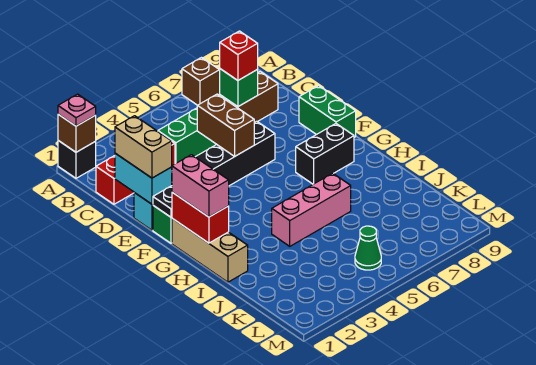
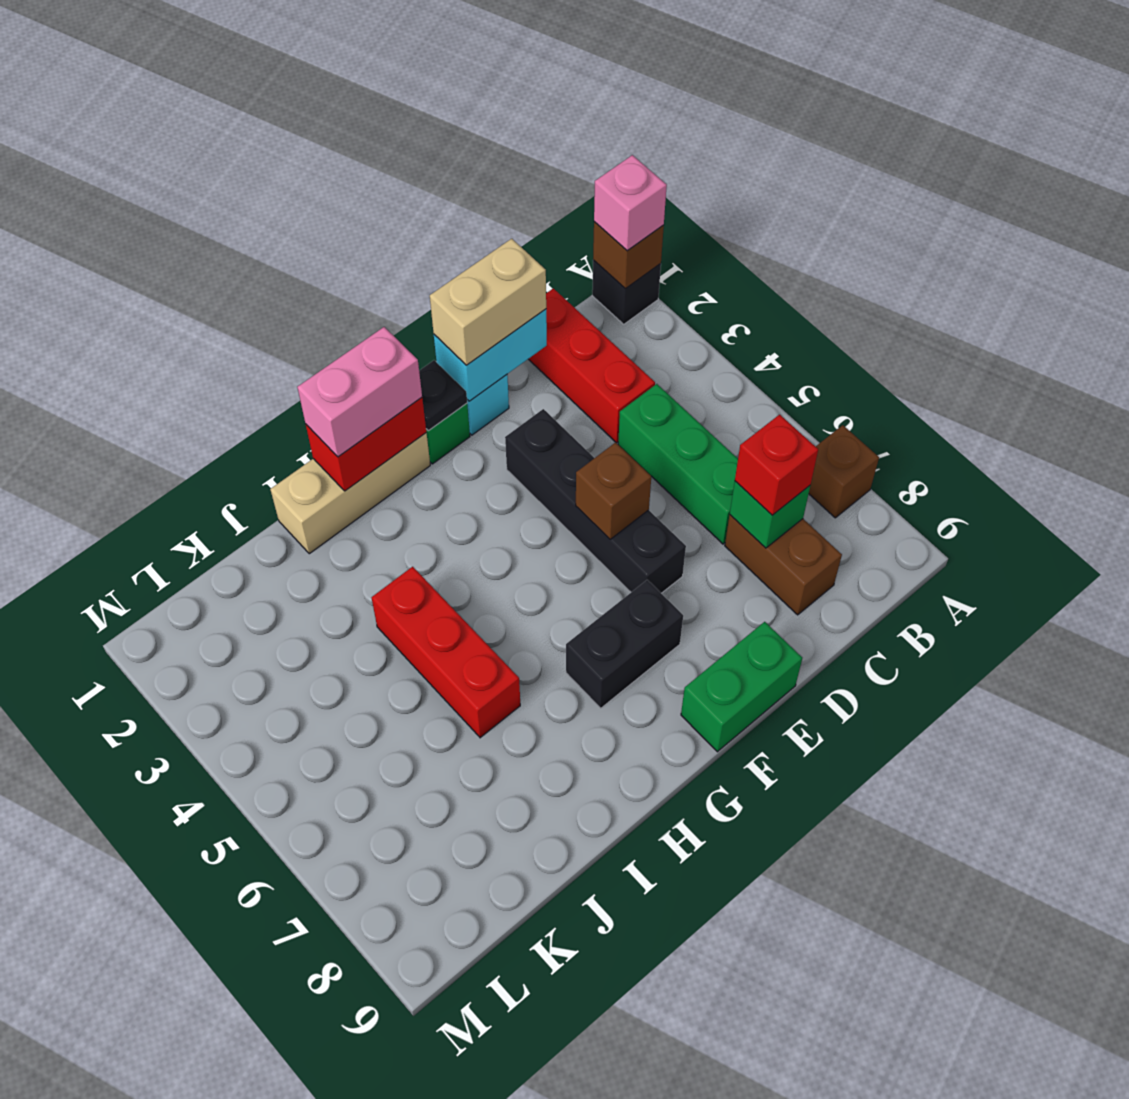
pink 1x1 plate [58,94,96,126] -> pink 1x1 brick [594,155,667,251]
brown 1x2 brick [197,94,254,156] -> brown 1x1 brick [576,442,651,539]
black 1x2 brick [296,124,354,184] -> black 1x2 brick turned to [566,580,683,708]
pink 1x3 brick [272,173,351,246] -> red 1x3 brick [372,567,520,738]
green 1x1 cone [355,226,381,270] -> none

